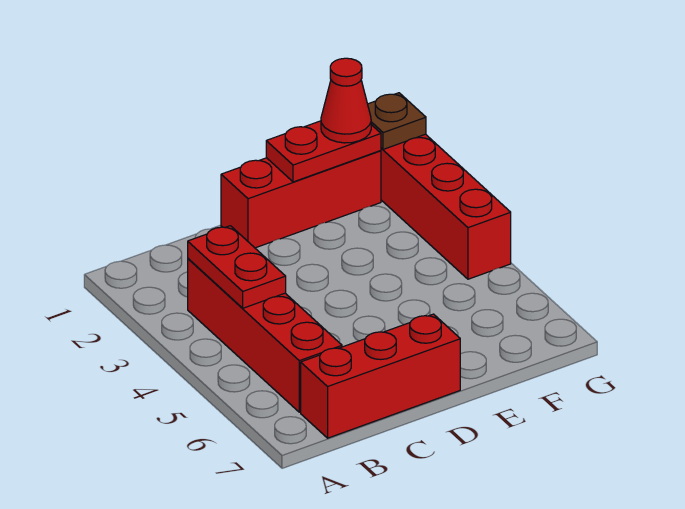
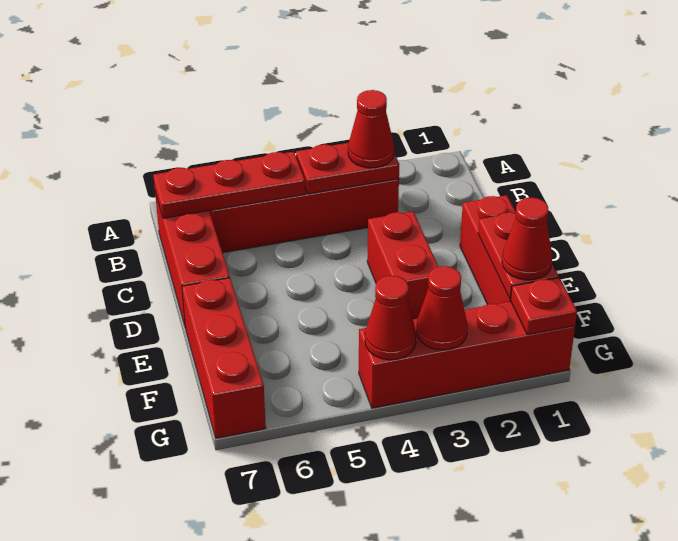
none -> red 1x1 cone [348,90,394,168]
none -> red 1x3 plate [153,152,305,218]
none -> red 1x2 brick [367,211,438,319]
none -> red 1x3 brick [182,278,266,438]
brown 1x1 plate [368,93,426,149] -> red 1x1 plate [511,277,577,335]
none -> red 1x1 cone [416,266,468,350]
none -> red 1x1 cone [365,276,416,360]

